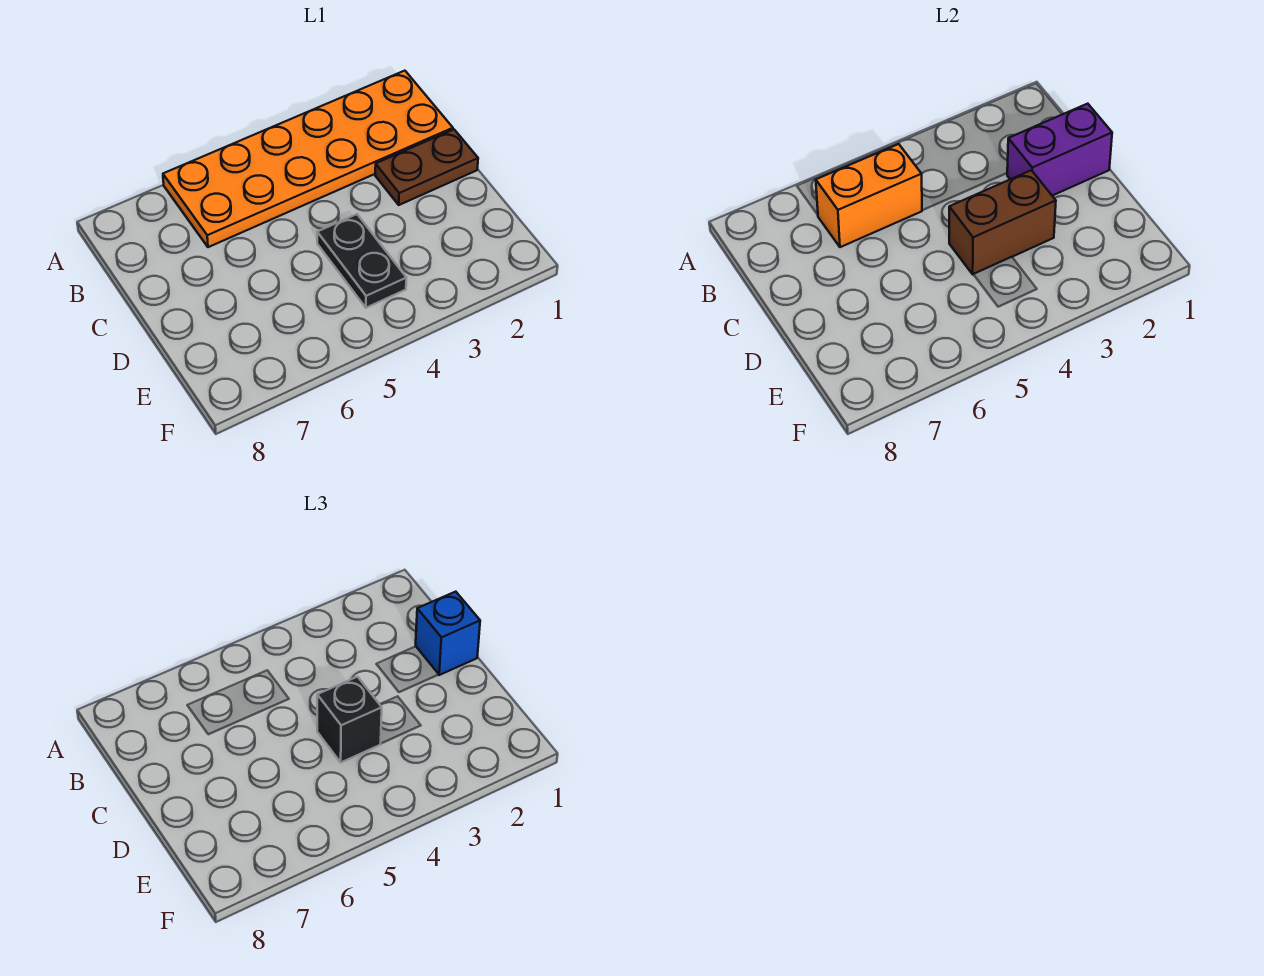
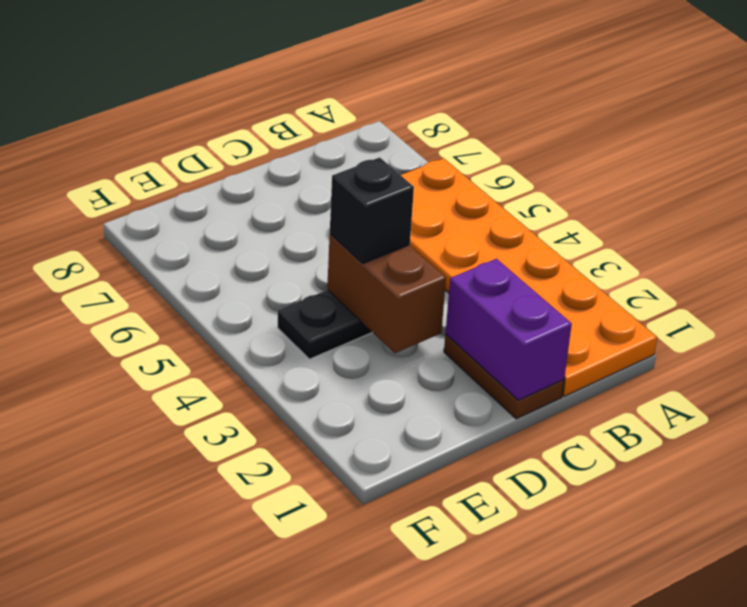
orange 1x2 brick [816,144,922,247] -> none
blue 1x1 brick [416,592,480,675] -> none

